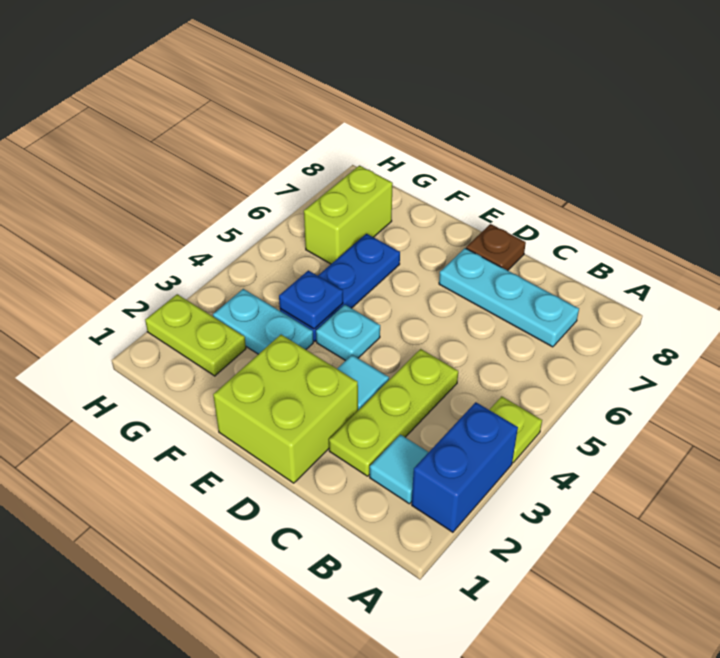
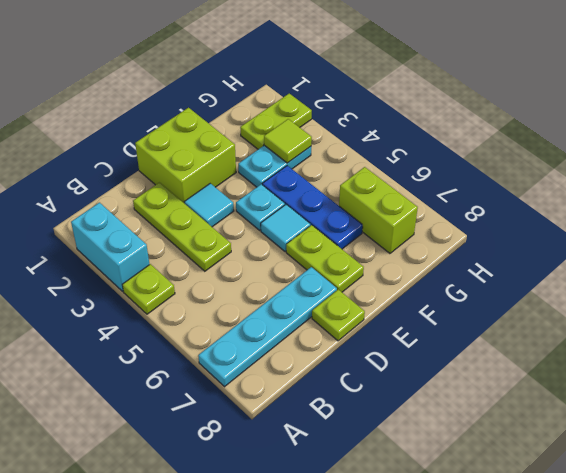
blue 1x2 brick [412,402,518,532] -> cyan 1x2 brick [71,203,149,291]
cyan 1x1 tile [370,435,429,504] -> cyan 1x1 tile moved to [261,204,310,252]
cyan 1x3 plate [439,248,579,347] -> cyan 1x4 plate [198,267,337,387]
brown 1x1 plate [466,224,526,270] -> lime 1x1 plate [312,289,365,341]
none -> lime 1x2 plate [286,225,364,292]
blue 1x1 plate [279,270,343,329] -> none
none -> lime 1x1 tile [264,119,312,163]

